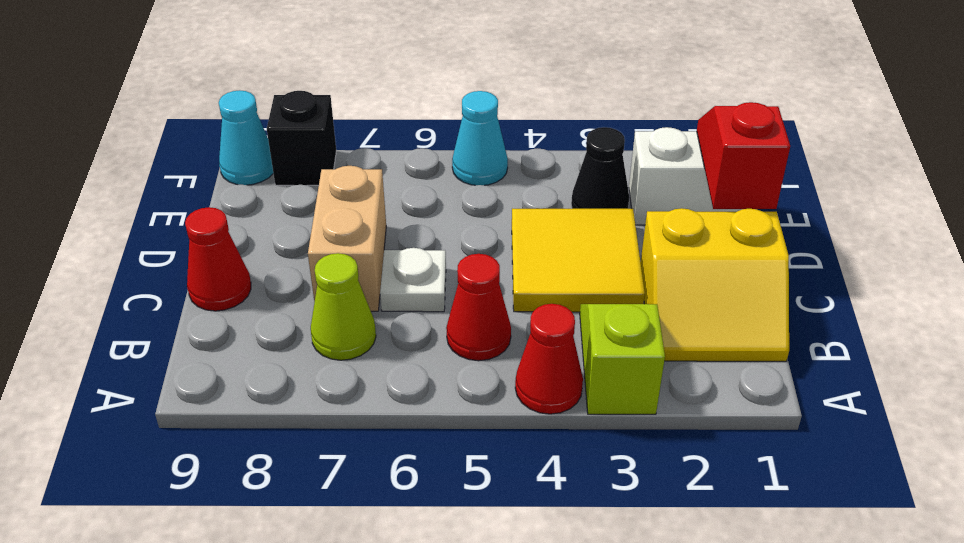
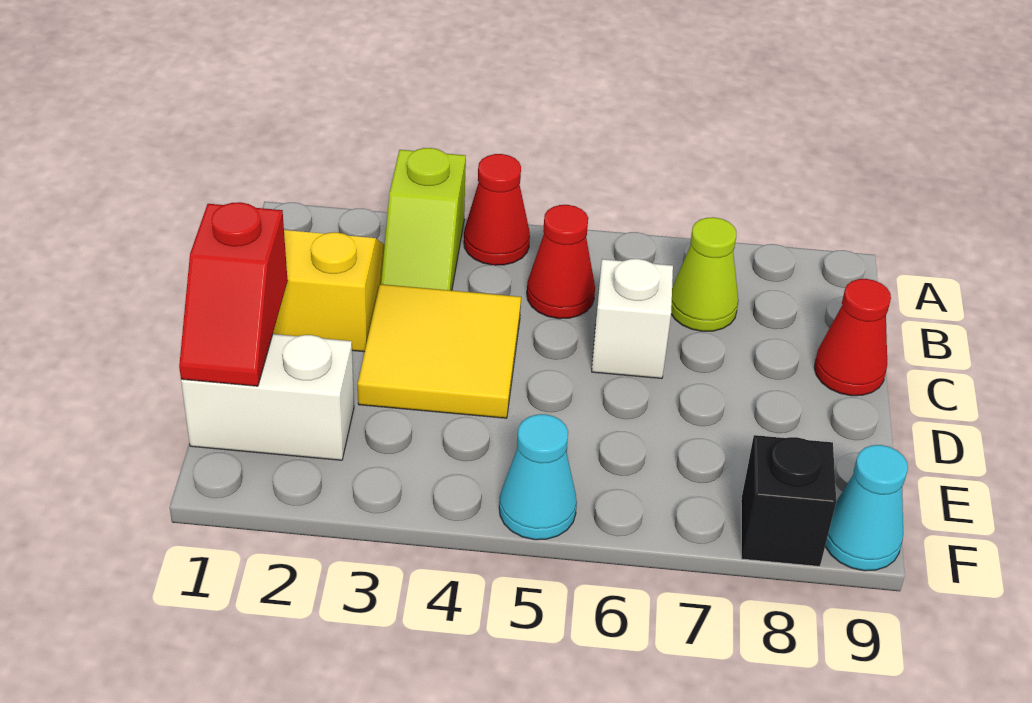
white 1x1 plate [380,248,446,312] -> white 1x1 brick [592,259,673,379]
tan 1x2 brick [308,166,386,311] -> none
black 1x1 cone [571,127,629,209] -> none

